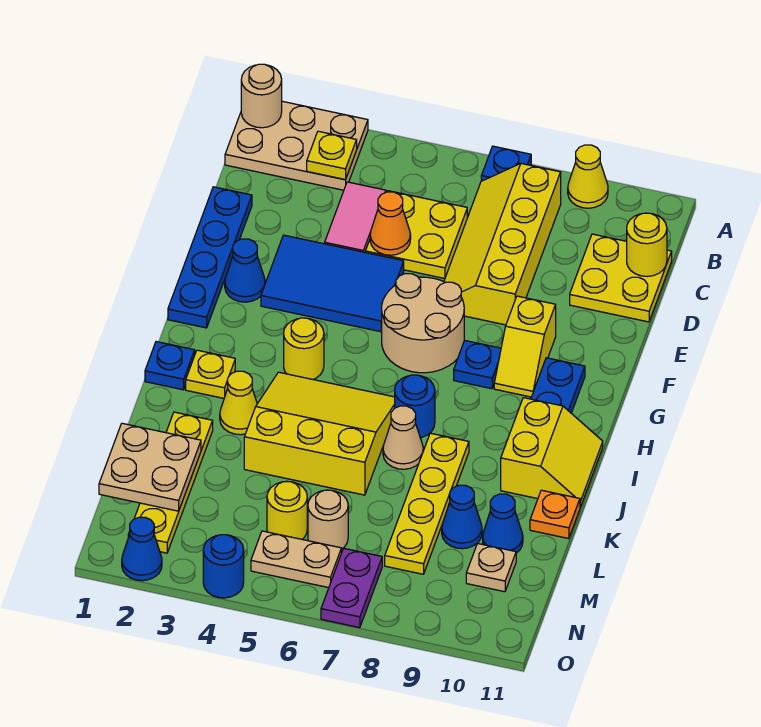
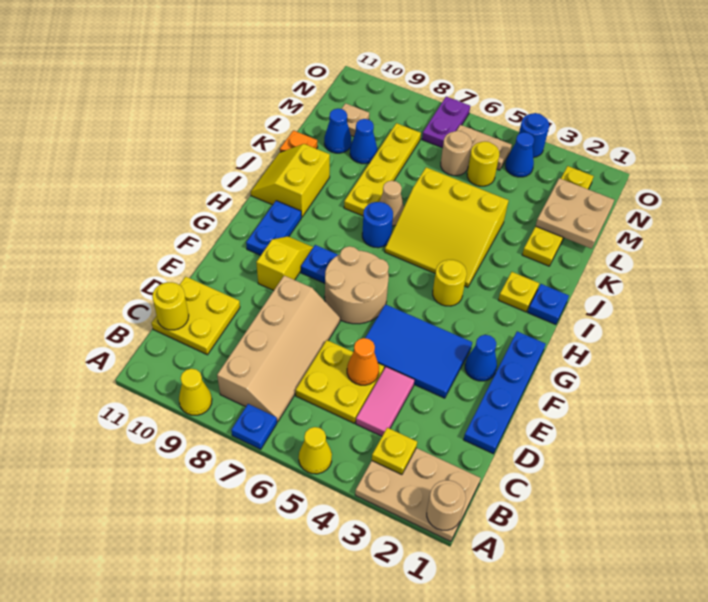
yellow 2x4 slope [444,164,561,325] -> tan 2x4 slope [217,276,340,422]
yellow 1x1 cone [220,371,257,435] -> yellow 1x1 cone moved to [299,427,332,474]
blue 1x1 cone [122,517,162,581] -> blue 1x1 cone moved to [505,132,534,177]

